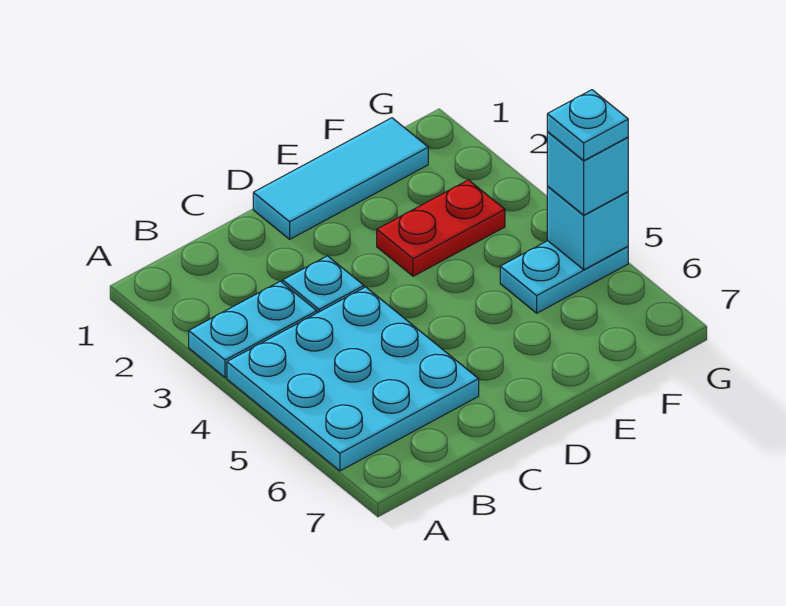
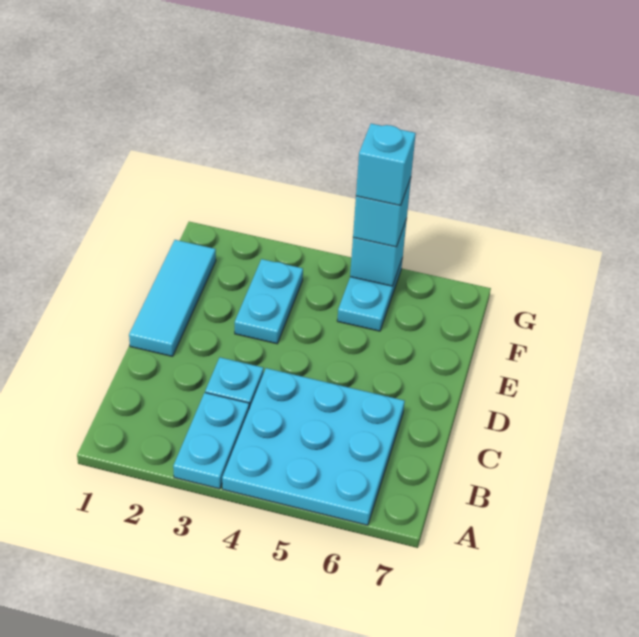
red 1x2 plate [377,180,505,276] -> cyan 1x2 plate [235,259,303,344]
cyan 1x1 plate [547,90,628,160] -> cyan 1x1 brick [356,124,416,206]

